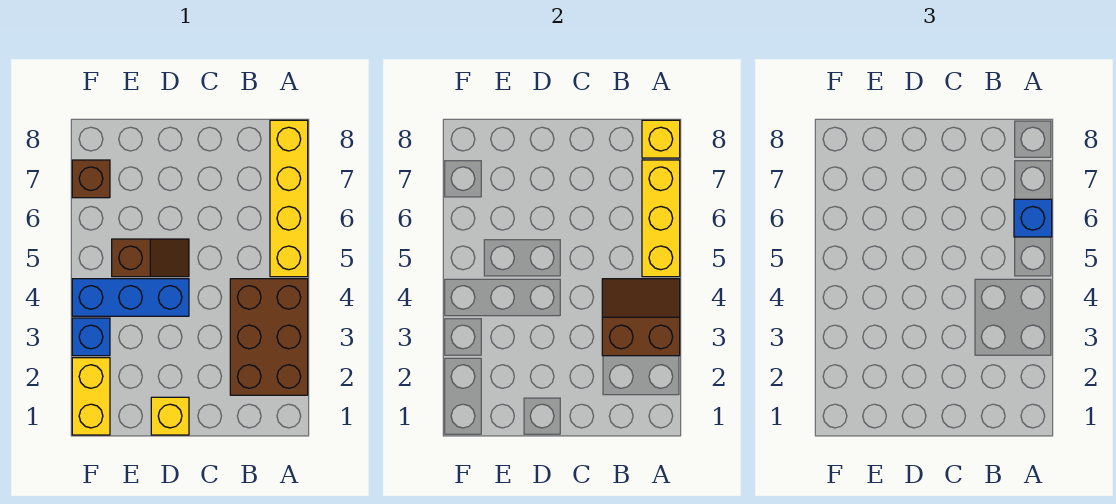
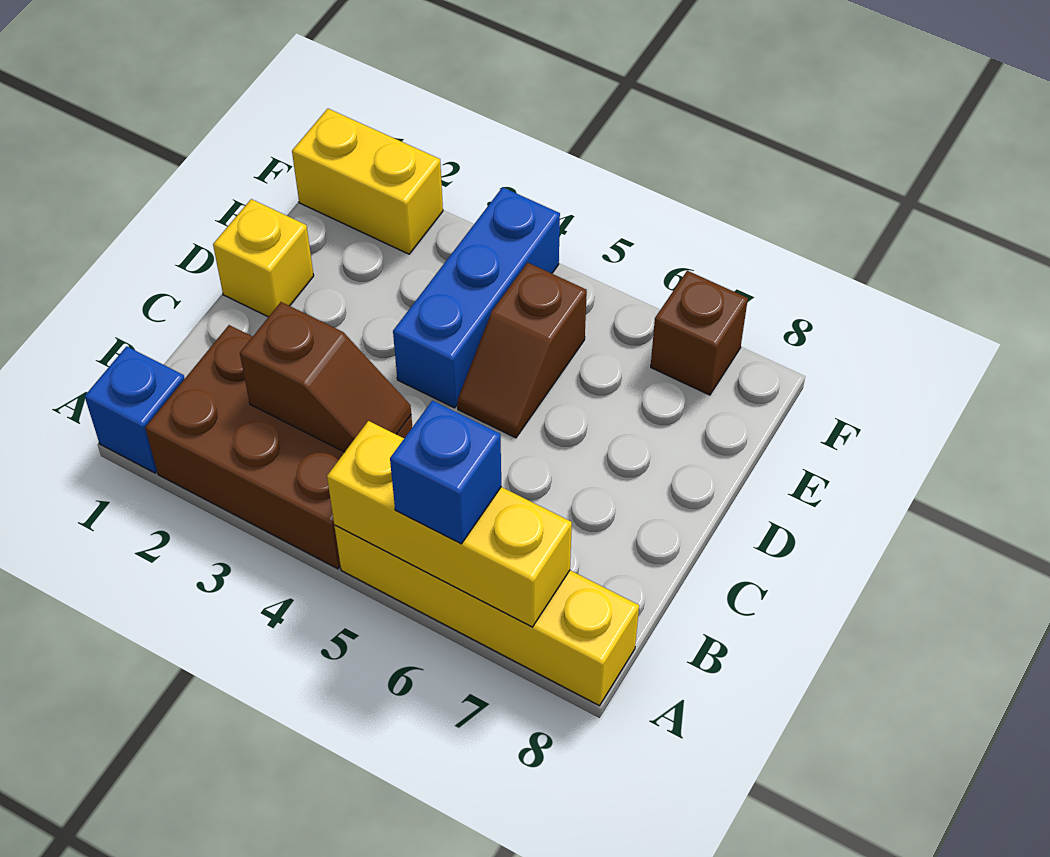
brown 2x2 slope [602,279,680,356] -> brown 1x2 slope [240,302,411,452]
yellow 1x1 brick [642,120,680,158] -> none
blue 1x1 brick [72,318,110,356] -> blue 1x1 brick moved to [85,346,185,473]

